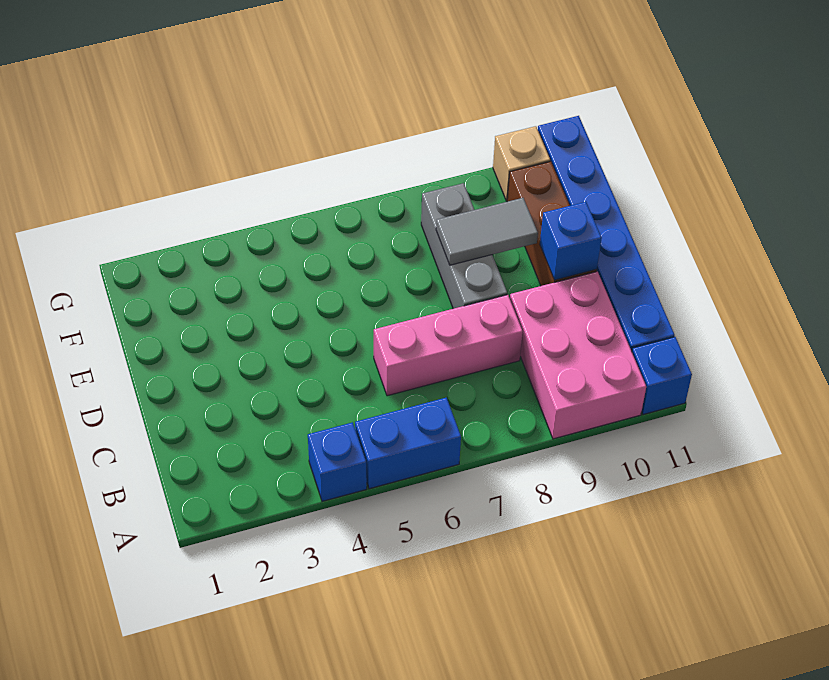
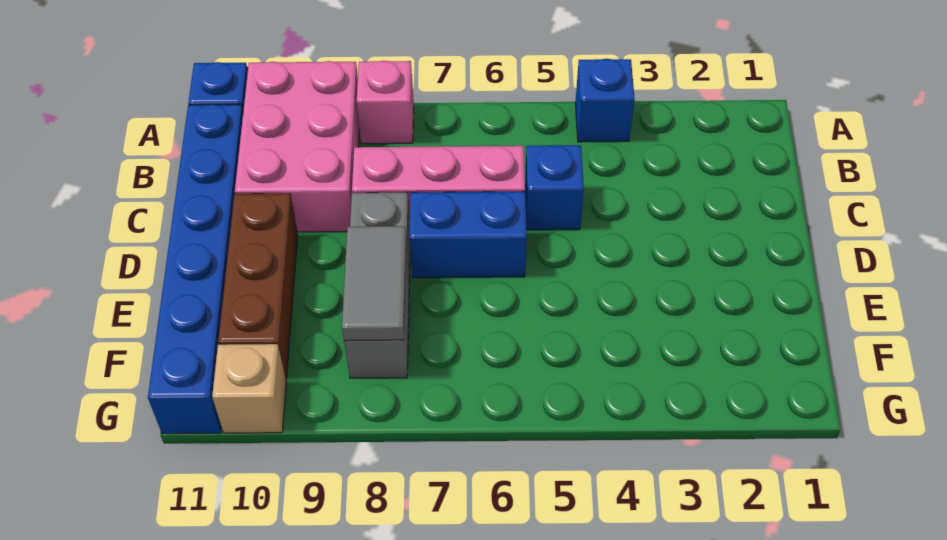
blue 1x2 brick [355,398,461,489] -> blue 1x2 brick moved to [409,191,527,278]
none -> pink 1x1 brick [357,61,414,144]
blue 1x1 brick [540,202,602,280] -> blue 1x1 brick moved to [525,145,584,230]
grey 1x2 tile [436,198,538,265] -> grey 1x2 tile turned to [342,226,406,341]

